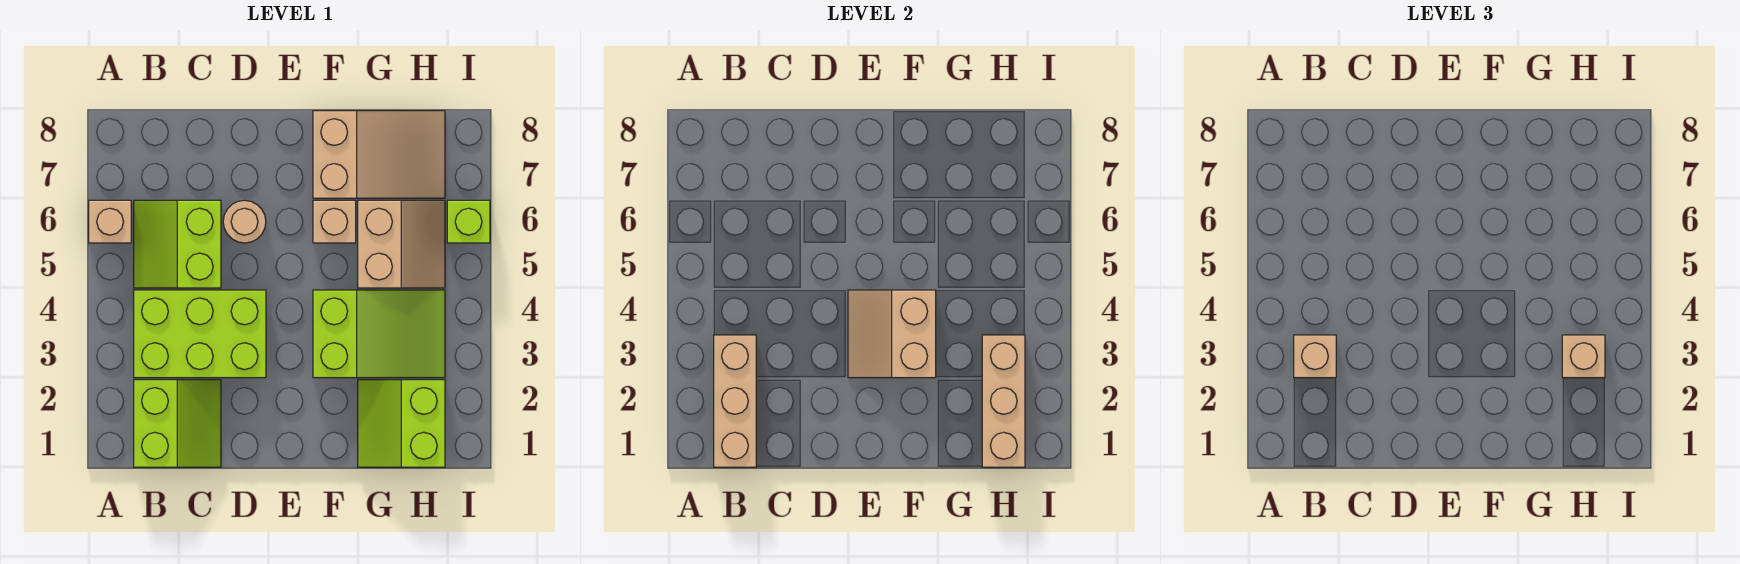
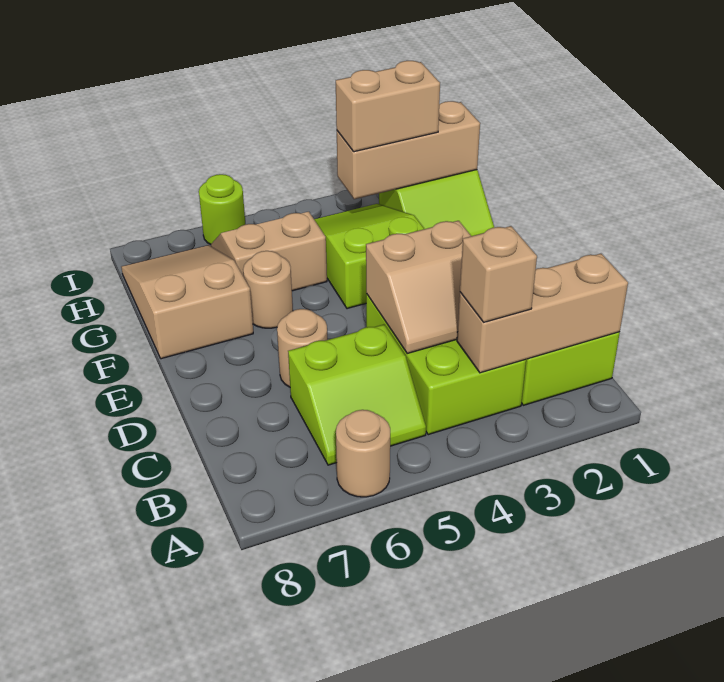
tan 1x1 brick [89,200,131,243] -> tan 1x1 round brick [336,410,390,497]
tan 2x2 slope [848,290,936,378] -> tan 2x2 slope moved to [366,221,471,353]
tan 1x1 brick [313,200,356,243] -> tan 1x1 round brick [243,251,293,328]
tan 1x1 brick [1562,335,1605,378] -> tan 1x2 brick [336,61,440,152]
lime 1x1 brick [447,200,490,243] -> lime 1x1 round brick [199,174,245,245]

